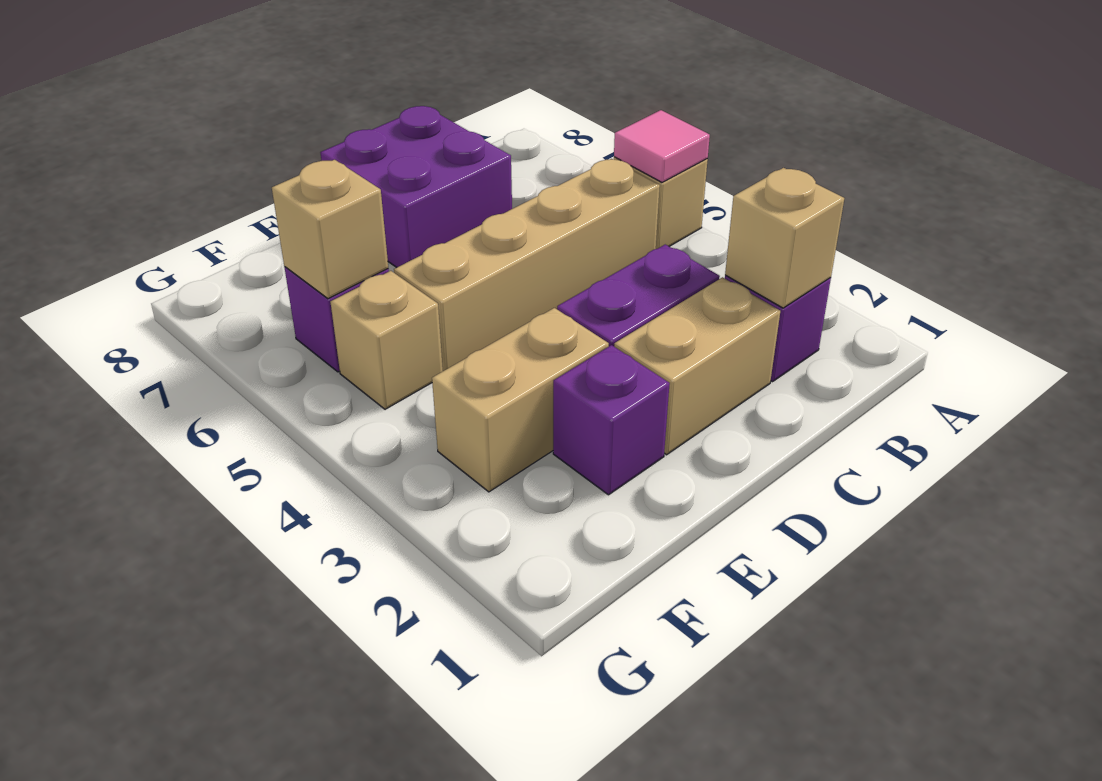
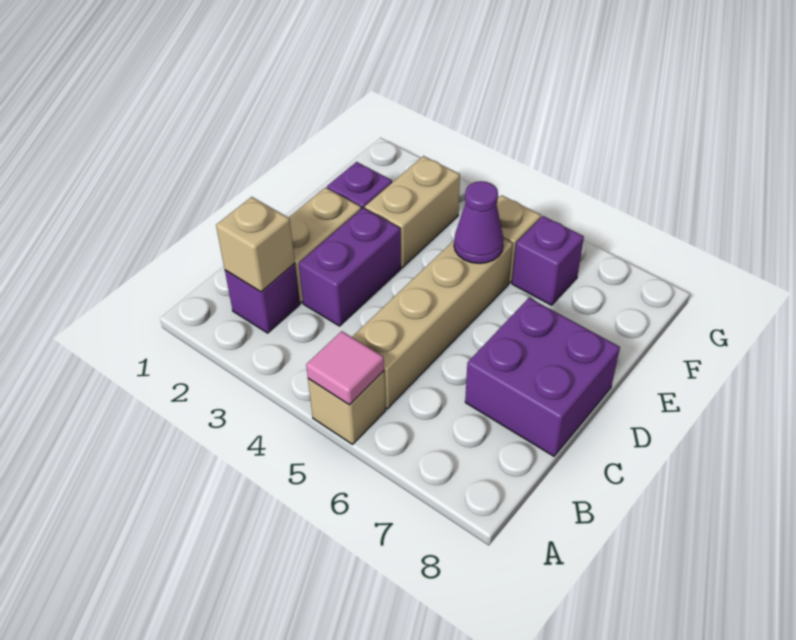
none -> purple 1x1 cone [454,181,504,263]
tan 1x1 brick [272,160,388,299] -> none

